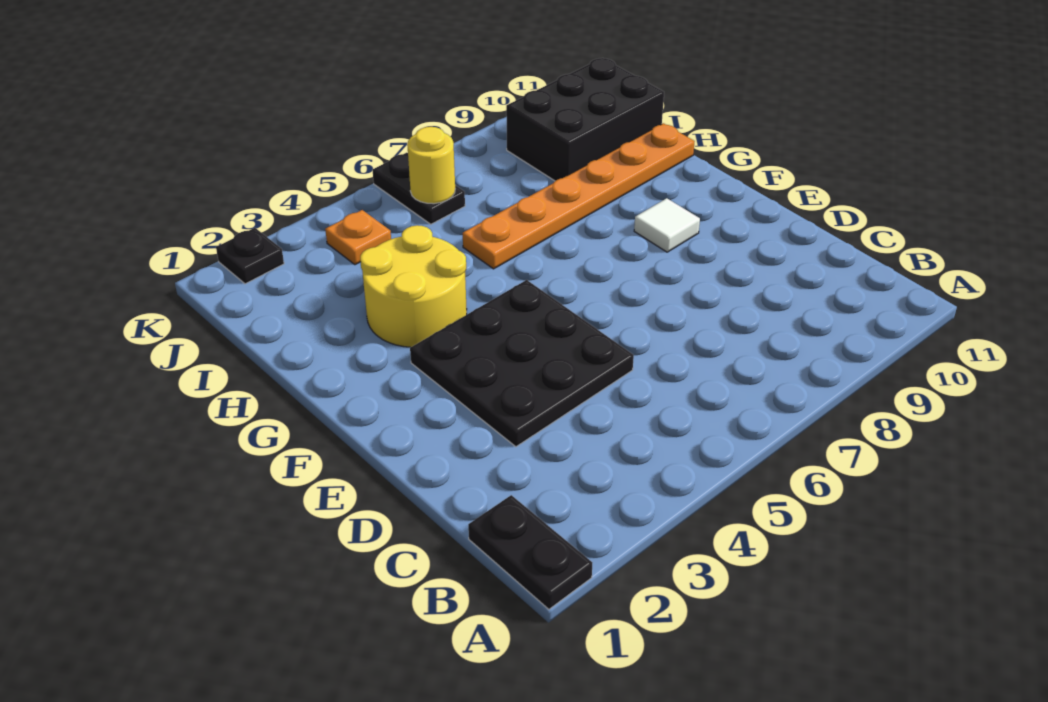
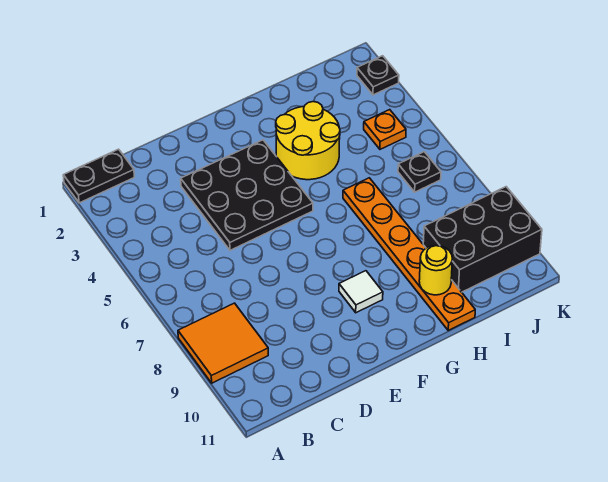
none -> orange 2x2 tile [178,303,268,383]
black 2x3 brick [506,58,664,181] -> black 2x3 brick turned to [423,187,542,292]
black 1x2 plate [373,153,465,224] -> black 1x1 plate [398,152,441,192]
yellow 1x1 round brick [407,127,455,204] -> yellow 1x1 round brick moved to [419,246,452,295]

